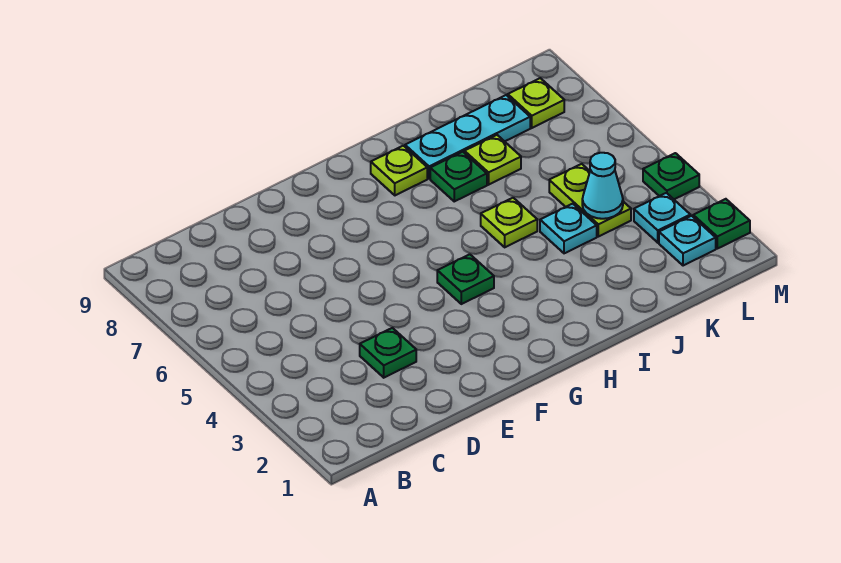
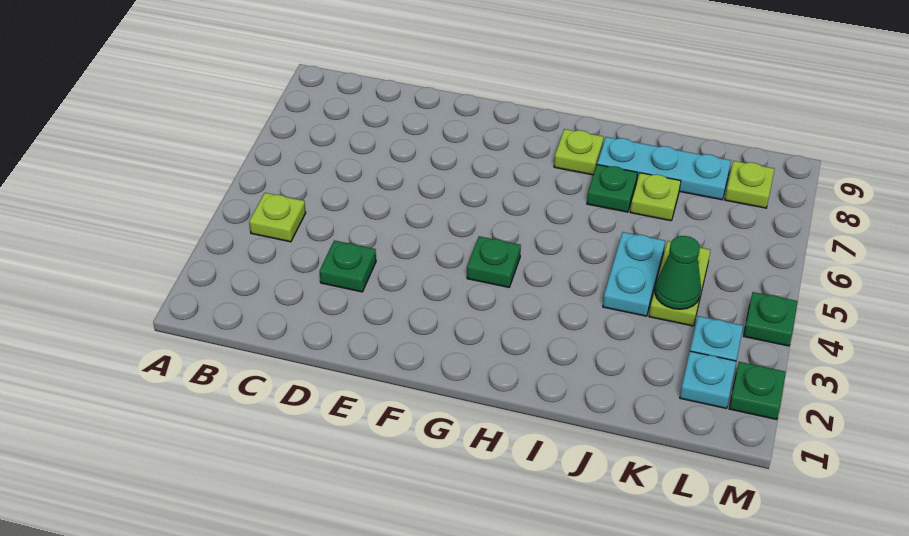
lime 1x1 plate [481,198,537,247] -> lime 1x1 plate moved to [249,193,306,242]
cyan 1x1 plate [540,204,597,253] -> cyan 1x2 plate [603,232,665,316]
cyan 1x1 cone [582,153,623,219] -> green 1x1 cone [655,236,701,309]

